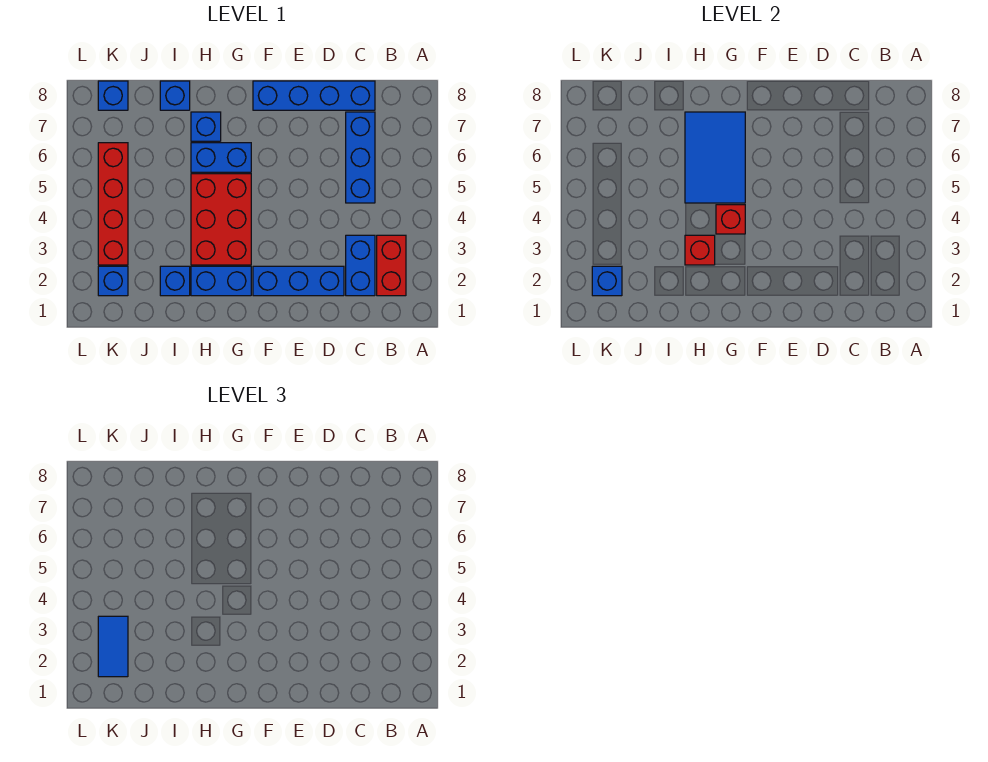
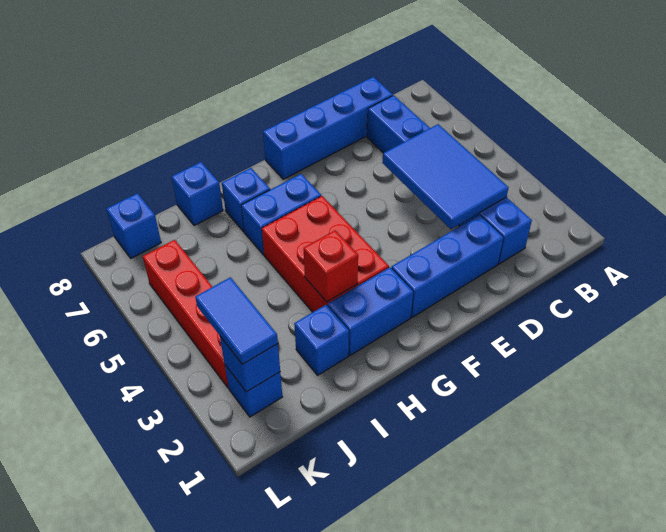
red 1x2 brick [377,235,406,296] -> none
red 1x1 brick [716,205,745,234] -> none
blue 2x3 tile [685,112,745,203] -> blue 2x3 tile moved to [383,124,509,229]

